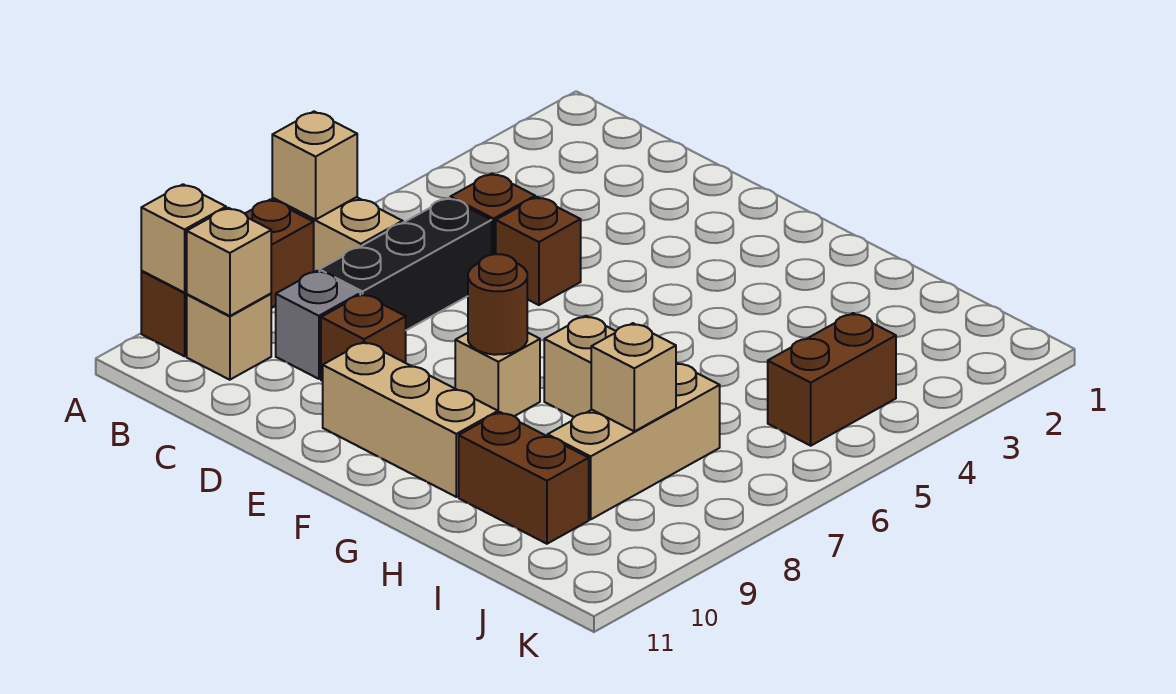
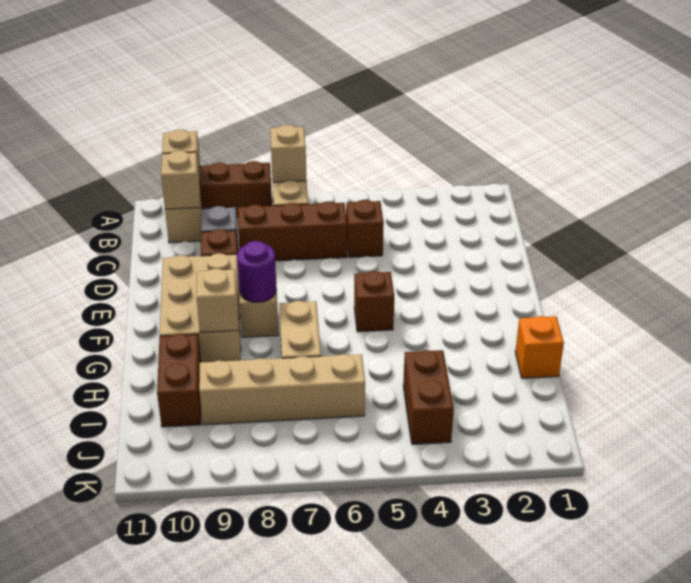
black 1x3 brick [319,198,492,330] -> brown 1x3 brick [238,201,347,261]
brown 1x1 brick [496,197,581,305] -> brown 1x1 brick moved to [354,271,394,332]
tan 1x3 brick [323,342,498,497] -> tan 2x3 brick [160,253,241,362]
brown 1x1 round brick [468,254,527,355] -> purple 1x1 round brick [237,241,277,302]
none -> orange 1x1 brick [515,316,564,378]
tan 1x3 brick [548,363,720,519] -> tan 1x4 brick [199,354,365,425]
tan 1x1 brick [591,323,676,431] -> tan 1x1 brick moved to [197,269,238,332]
brown 1x2 brick [768,313,896,446] -> brown 1x2 brick turned to [403,350,454,444]

